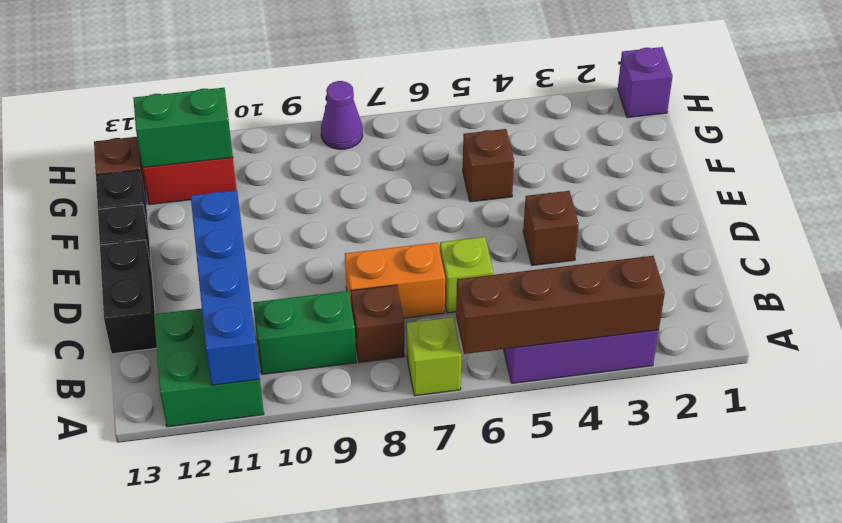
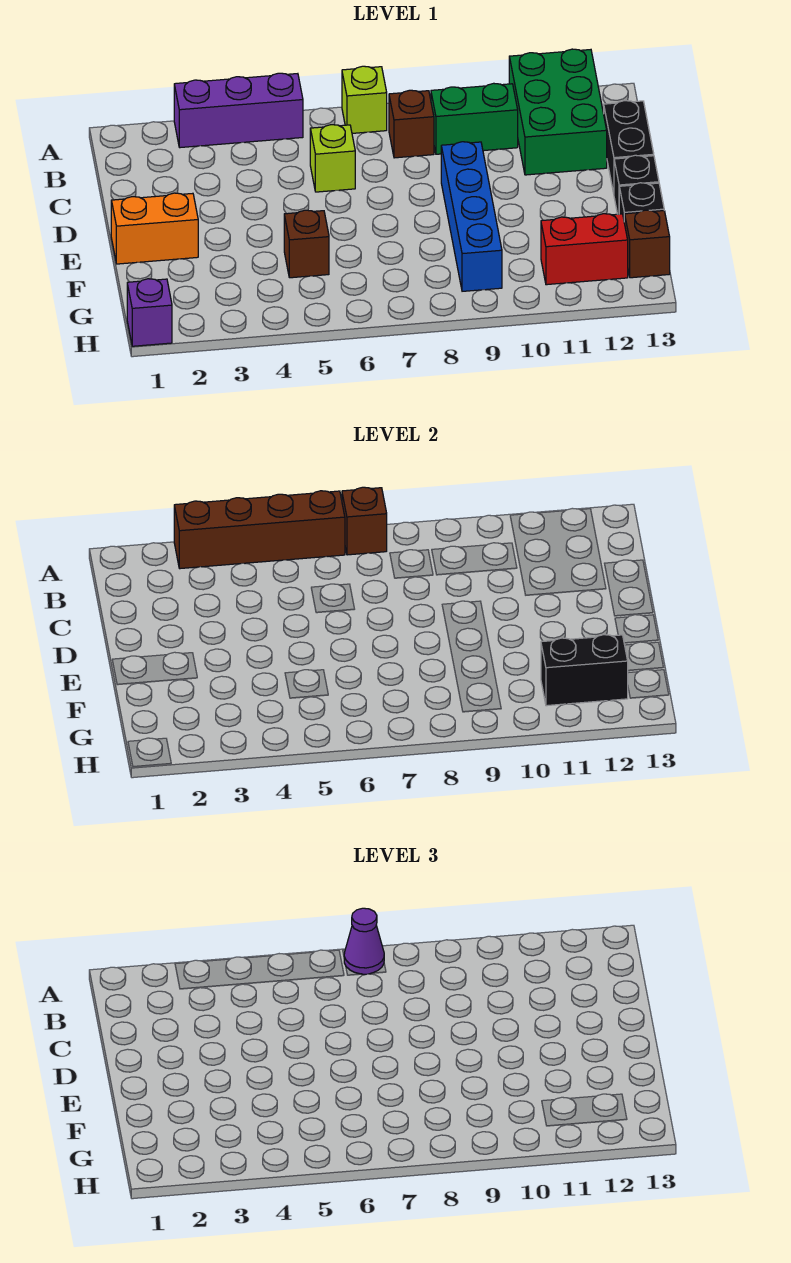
green 2x2 brick [154,308,264,427] -> green 2x3 brick [509,49,607,175]
blue 1x4 brick [191,190,260,385] -> blue 1x4 brick moved to [441,142,502,291]
orange 1x2 brick [345,242,445,318] -> orange 1x2 brick moved to [111,193,198,264]
brown 1x1 brick [523,191,579,265] -> brown 1x1 brick moved to [342,487,387,555]
green 1x2 brick [133,88,233,168] -> black 1x2 brick [541,635,628,706]
purple 1x1 cone [321,81,363,149] -> purple 1x1 cone moved to [344,908,384,974]

